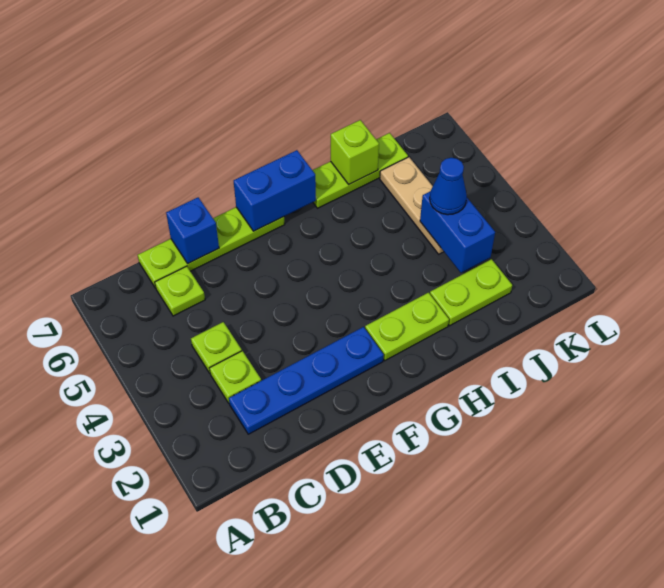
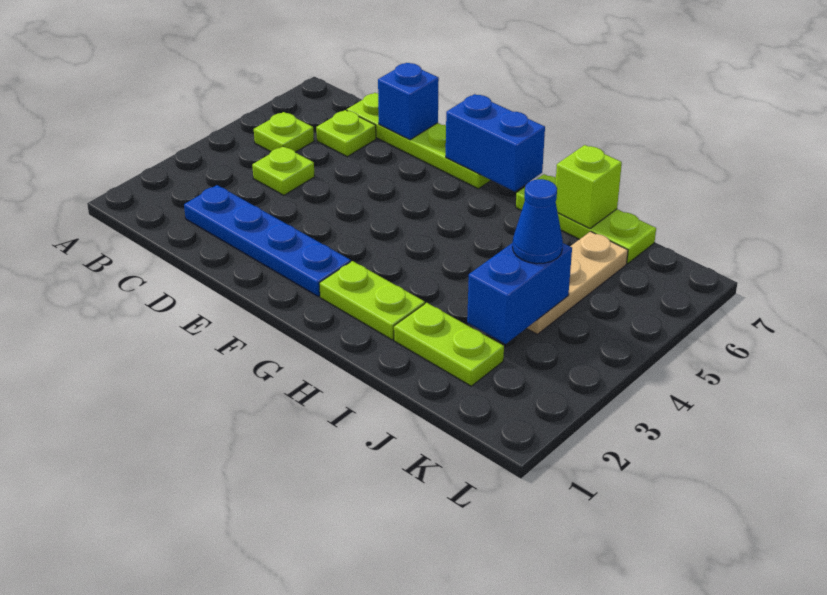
lime 1x1 plate [210,351,261,403] -> lime 1x1 plate moved to [254,112,314,152]

